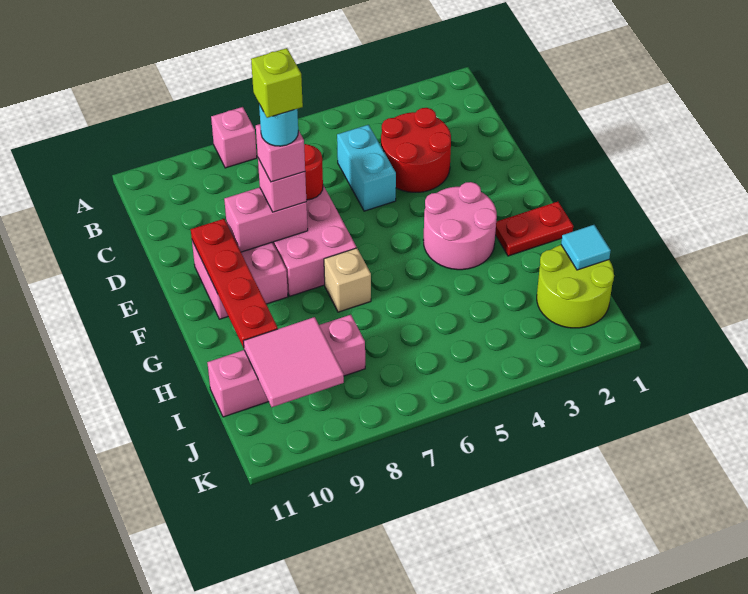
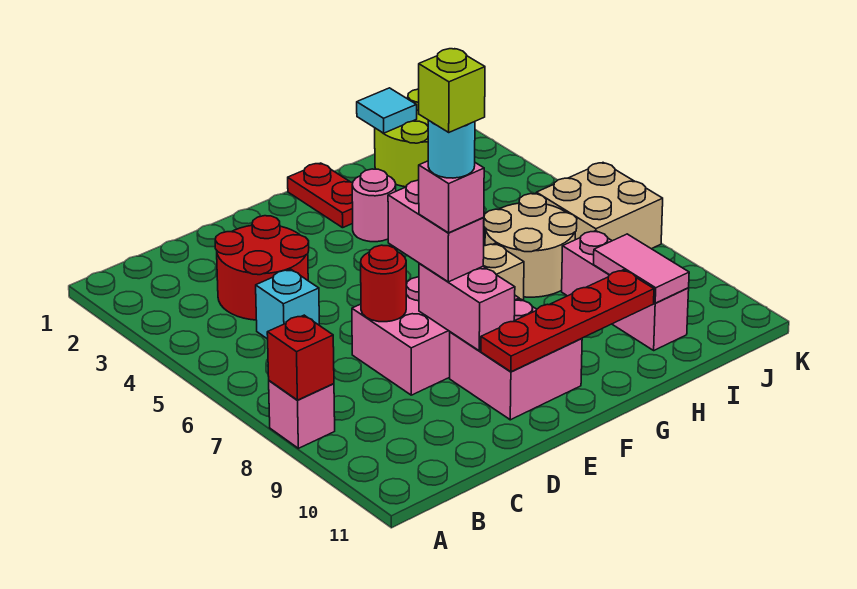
none -> red 1x1 brick [267,315,334,400]
cyan 1x2 brick [337,125,396,211] -> cyan 1x1 brick [256,269,319,339]
pink 1x1 brick [258,158,306,212] -> pink 1x2 brick [388,180,484,282]
pink 2x2 round brick [423,182,497,270] -> pink 1x1 round brick [352,169,396,242]
none -> tan 2x2 round brick [484,194,577,297]
pink 1x4 brick [207,315,365,417] -> pink 1x3 brick [562,231,689,350]
pink 2x2 tile [243,317,344,407] -> pink 1x2 tile [594,234,689,303]
none -> tan 2x2 brick [536,163,663,249]

